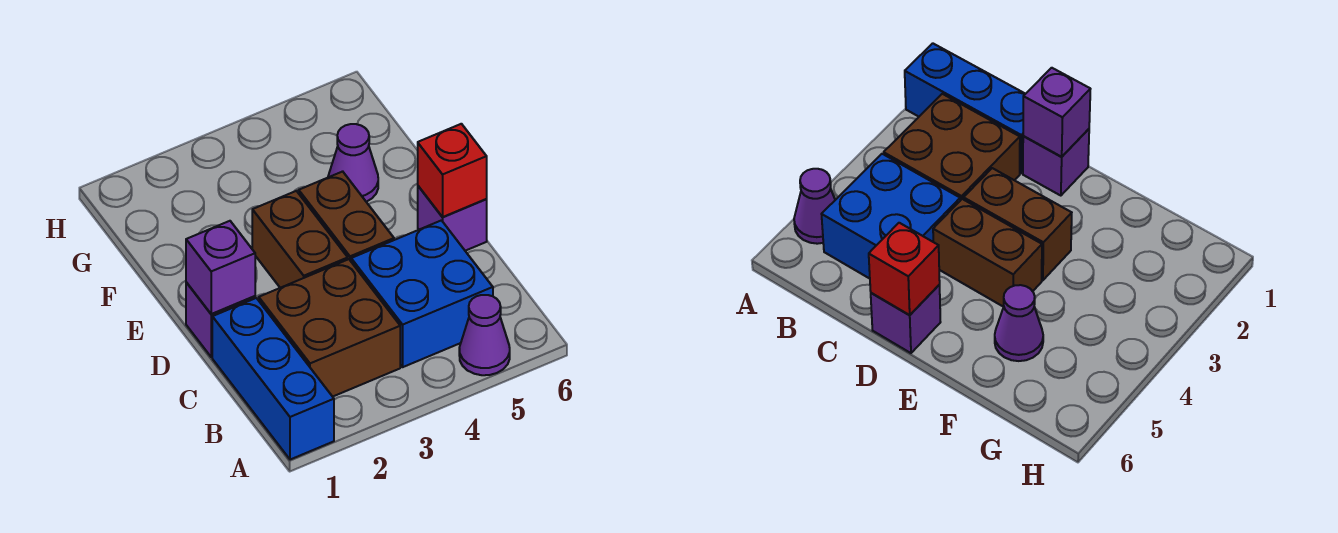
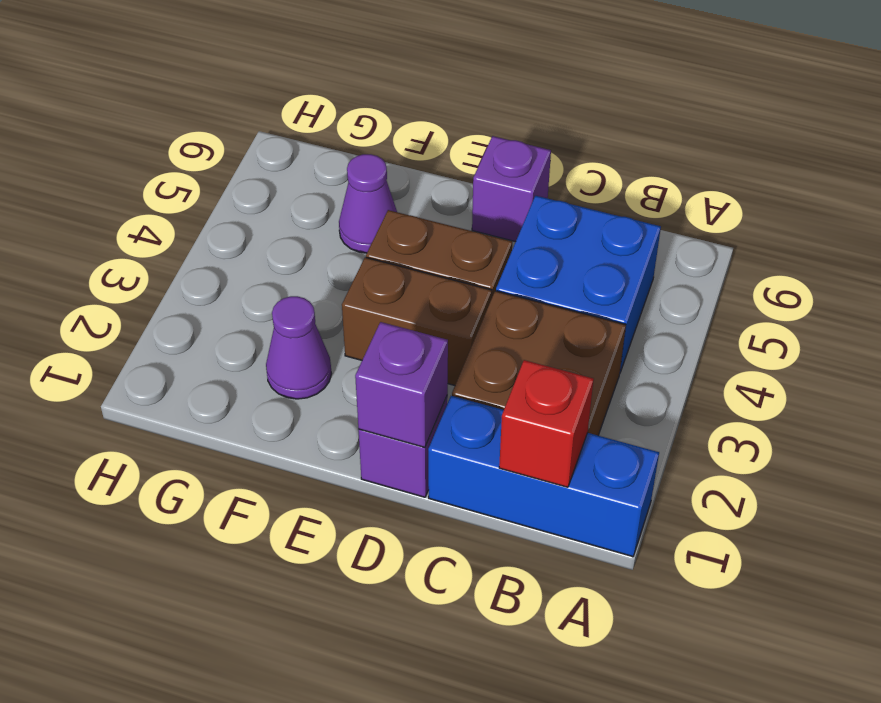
purple 1x1 cone [459,295,510,375] -> purple 1x1 cone moved to [266,296,331,399]
red 1x1 brick [418,124,487,217] -> red 1x1 brick moved to [499,360,594,487]

